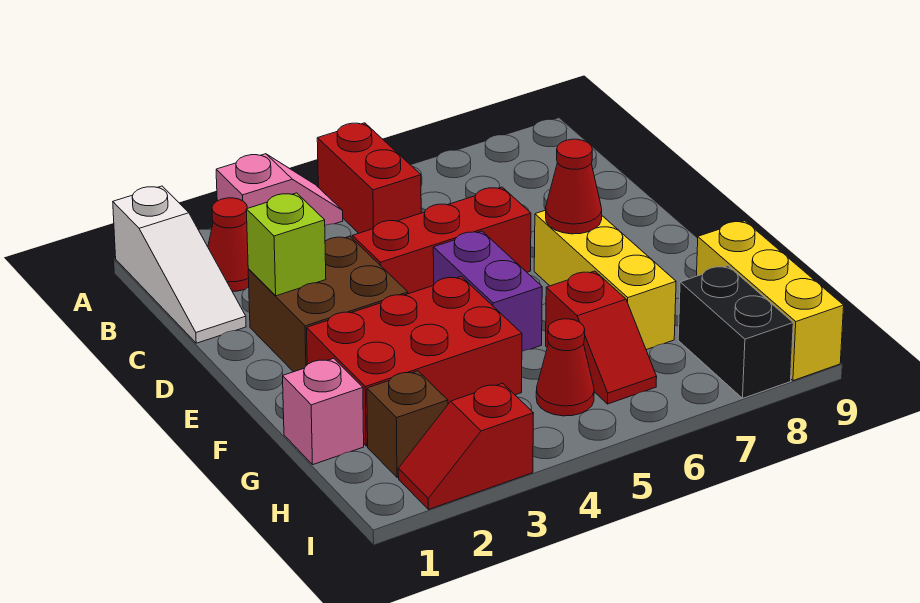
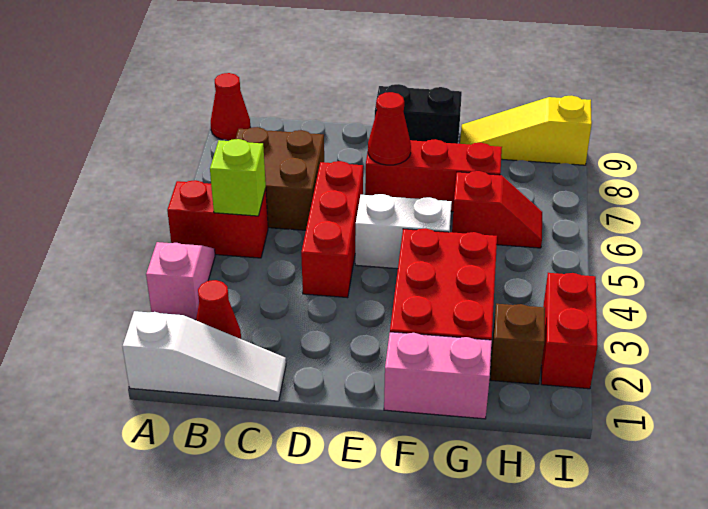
brown 2x2 brick [248,236,408,372] -> brown 2x2 brick moved to [235,127,324,230]
lime 1x1 brick [246,193,326,296] -> lime 1x1 brick moved to [210,139,266,216]
purple 1x2 brick [433,231,542,351] -> white 1x2 brick [355,194,452,269]
yellow 1x3 brick [534,210,676,350] -> red 1x3 brick [365,139,502,212]
pink 1x1 brick [283,358,364,464] -> pink 1x2 brick [384,332,492,419]
yellow 1x3 brick [697,221,844,381] -> yellow 1x3 slope [460,96,592,165]
red 1x1 cone [536,319,594,416] -> red 1x1 cone moved to [211,73,250,140]
black 1x2 brick [678,266,793,398] -> black 1x2 brick moved to [375,84,462,144]
red 1x2 slope [398,383,534,510] -> red 1x2 brick [541,273,598,389]

